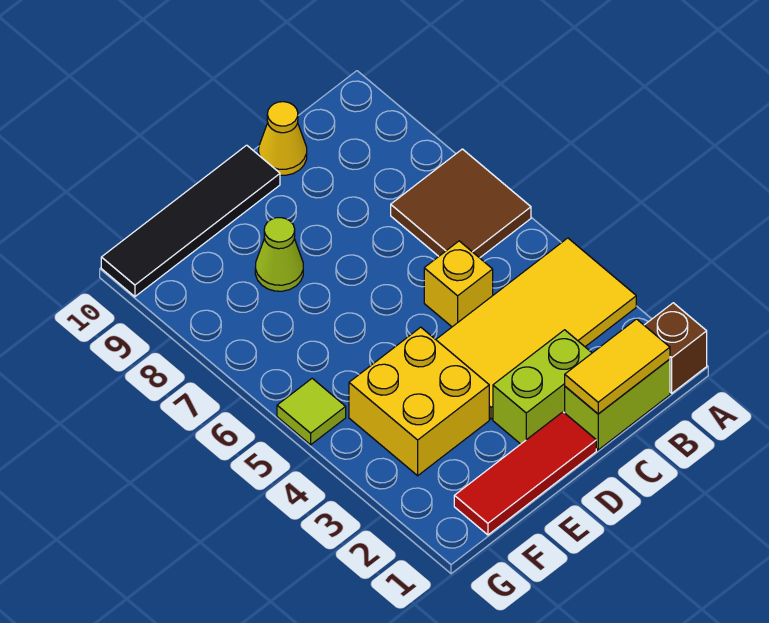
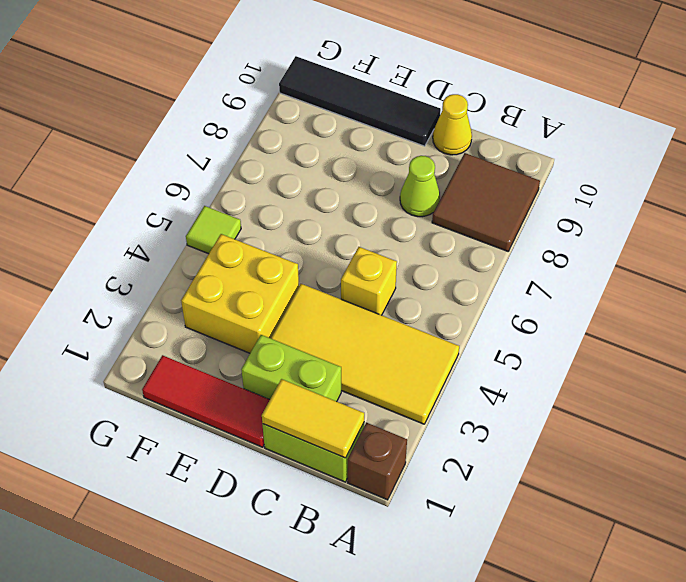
brown 2x2 tile [391,149,531,258] -> brown 2x2 tile moved to [432,153,540,251]
lime 1x1 cone [255,218,303,291] -> lime 1x1 cone moved to [400,156,440,217]

